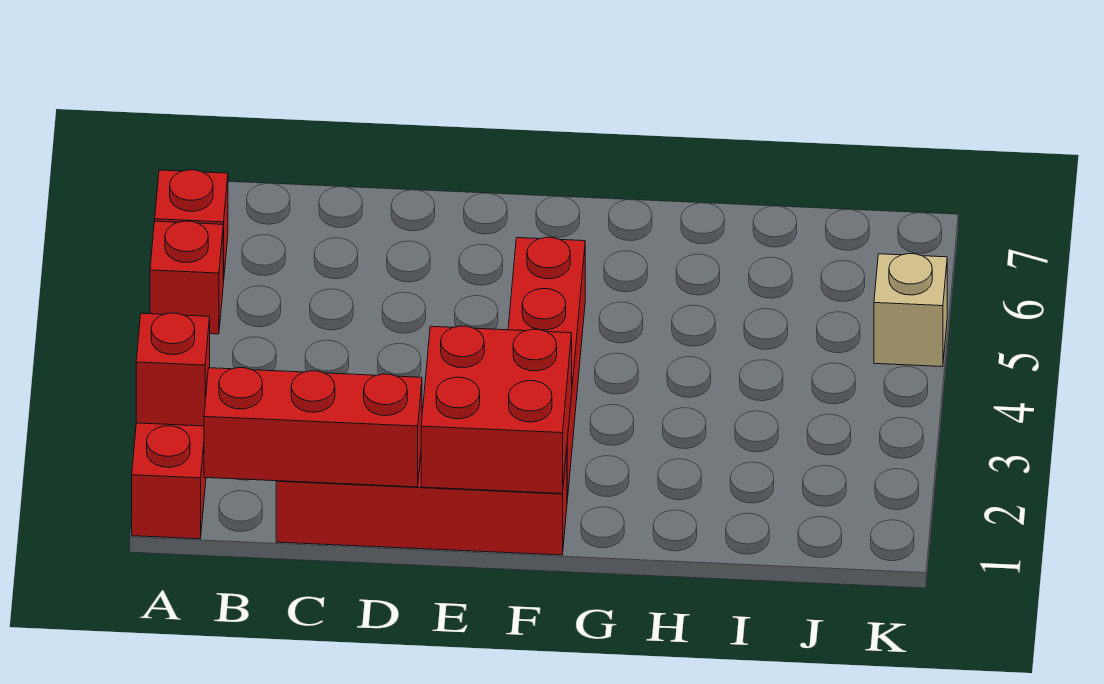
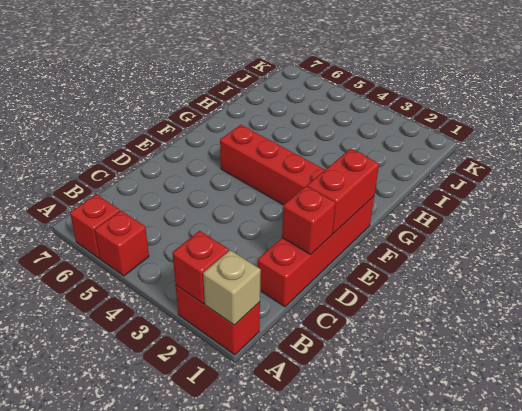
red 1x3 brick [204,368,422,487] -> red 1x1 brick [282,186,336,254]
red 2x2 brick [421,326,572,494] -> red 1x2 brick [307,149,379,233]
tan 1x1 brick [874,254,947,367] -> tan 1x1 brick moved to [203,250,261,325]

